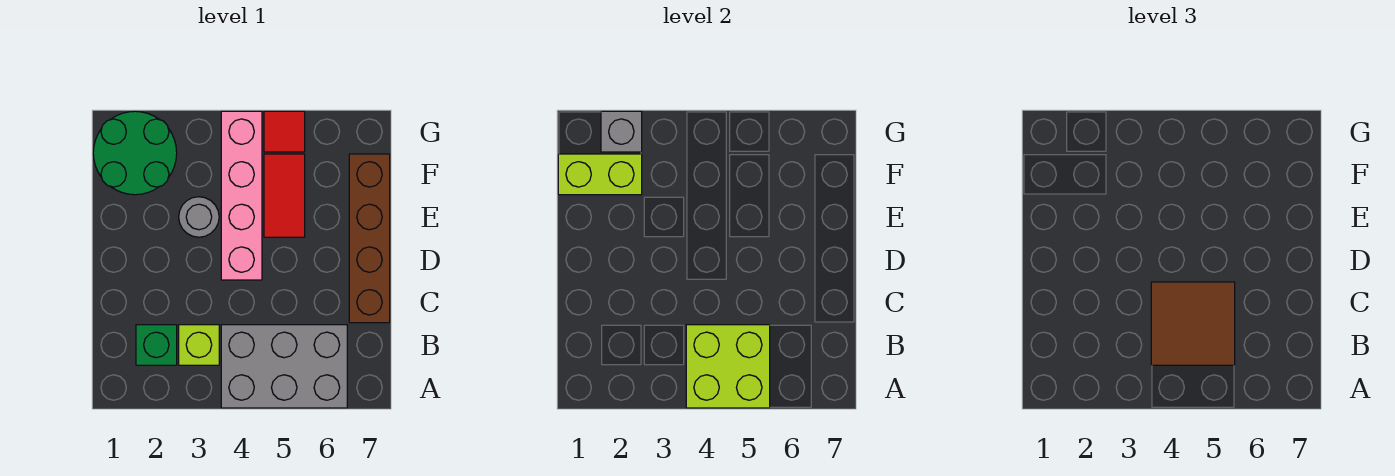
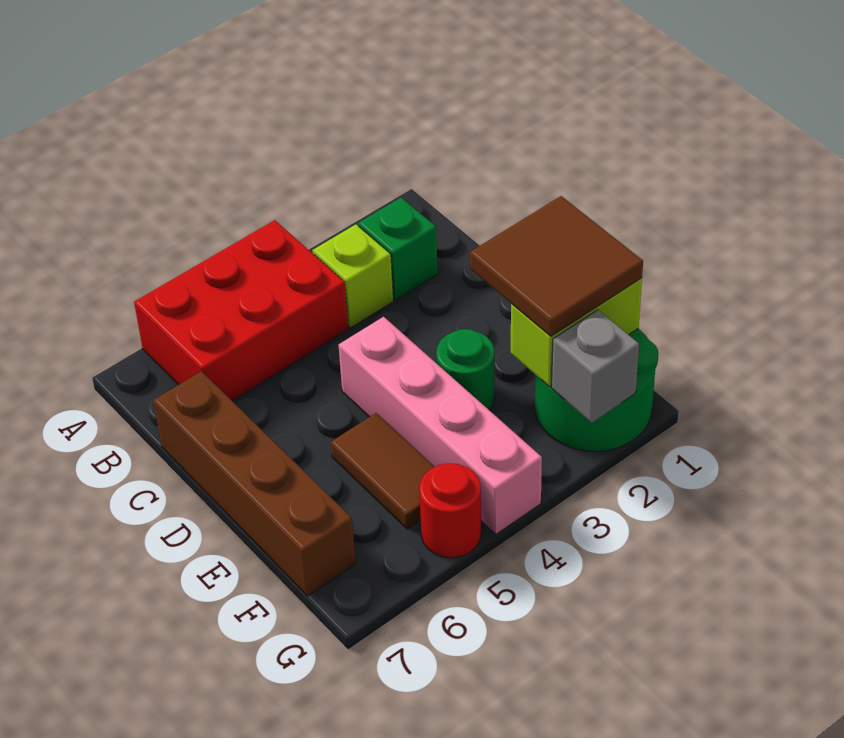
grey 2x3 brick [221,325,347,408] -> red 2x3 brick [134,220,348,401]
lime 2x2 brick [686,325,770,408] -> none
brown 2x2 tile [1151,282,1235,365] -> brown 2x2 tile moved to [470,196,643,336]
grey 1x1 round brick [179,197,219,237] -> green 1x1 round brick [436,329,495,410]
red 1x2 tile [264,154,305,237] -> brown 1x2 tile [331,413,434,529]
red 1x1 tile [264,111,305,152] -> red 1x1 round brick [419,463,481,558]

